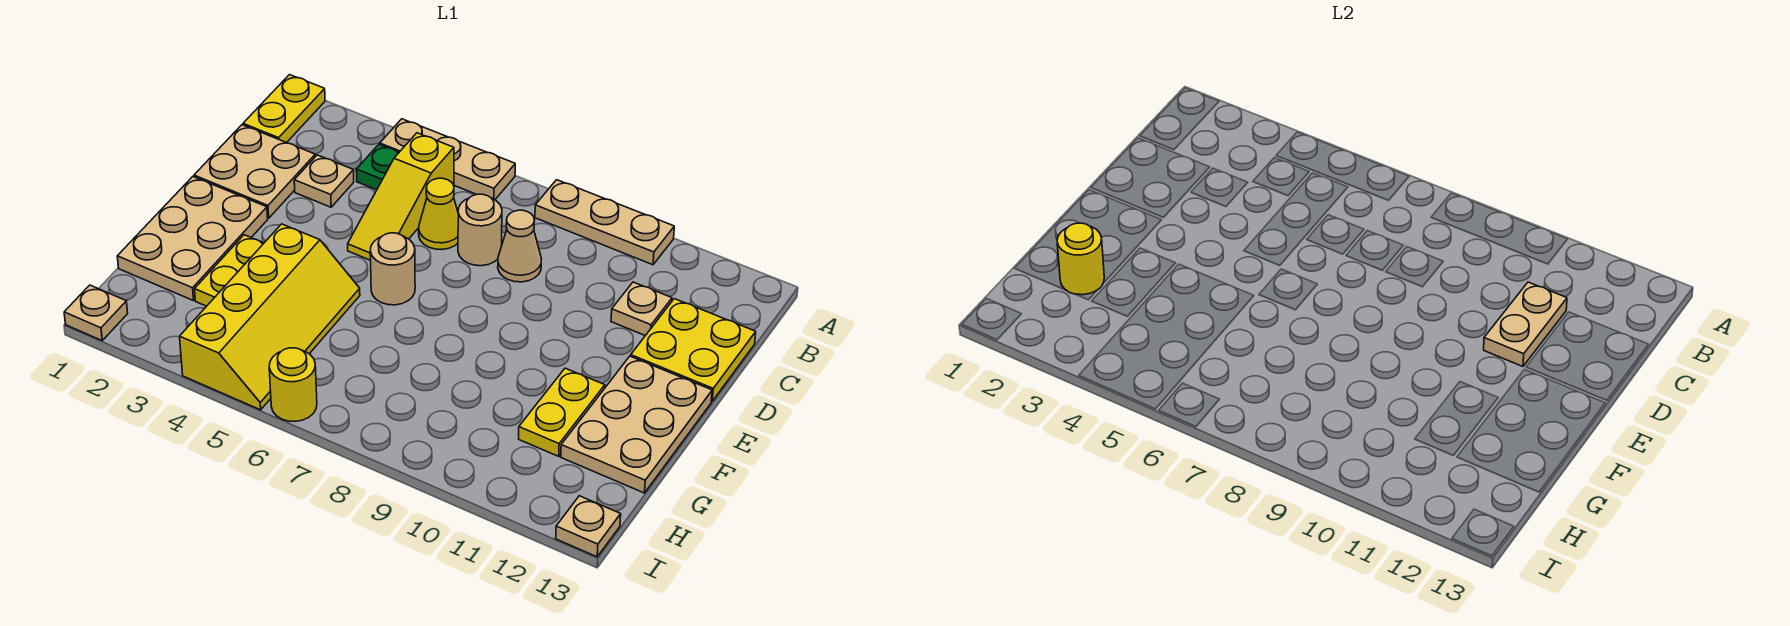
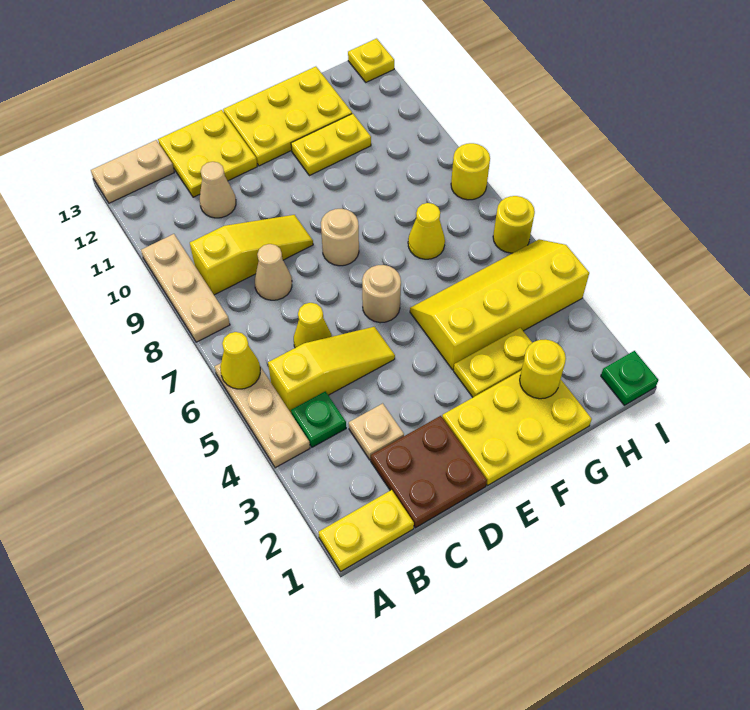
none -> yellow 1x1 cone [220,332,260,389]
none -> yellow 1x3 slope [190,215,313,295]
tan 2x2 plate [194,125,315,218] -> brown 2x2 plate [371,416,487,528]
tan 1x1 round brick [458,194,502,266] -> tan 1x1 round brick moved to [321,209,359,266]
tan 1x1 plate [611,282,672,336] -> tan 1x1 cone [200,162,236,218]
tan 1x2 plate [1484,282,1567,366] -> tan 1x2 plate moved to [91,140,174,203]
tan 2x3 plate [117,177,268,301] -> yellow 2x3 plate [442,371,592,485]
tan 2x3 plate [561,356,712,493] -> yellow 2x3 plate [223,67,352,166]
none -> yellow 1x1 cone [408,203,445,259]
tan 1x1 plate [64,285,128,340] -> green 1x1 plate [601,351,658,405]
none -> yellow 1x1 round brick [451,143,490,200]
tan 1x1 plate [556,496,621,557] -> yellow 1x1 plate [348,39,394,82]

